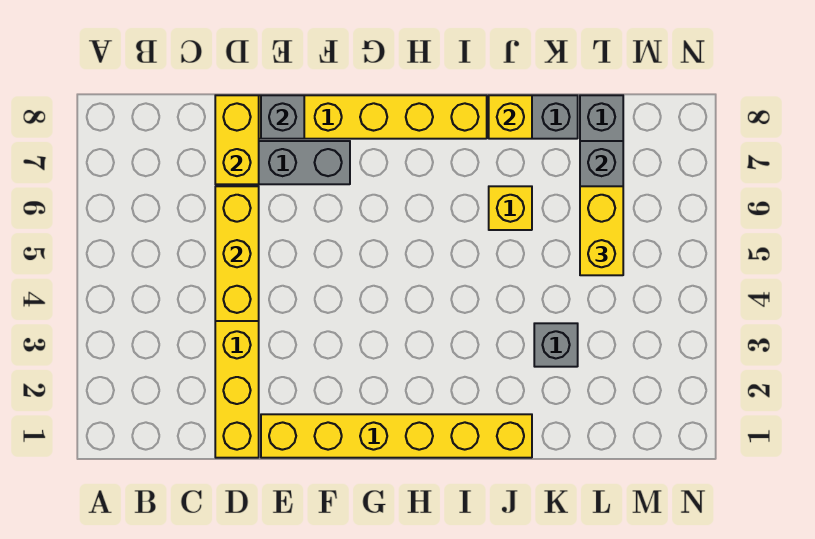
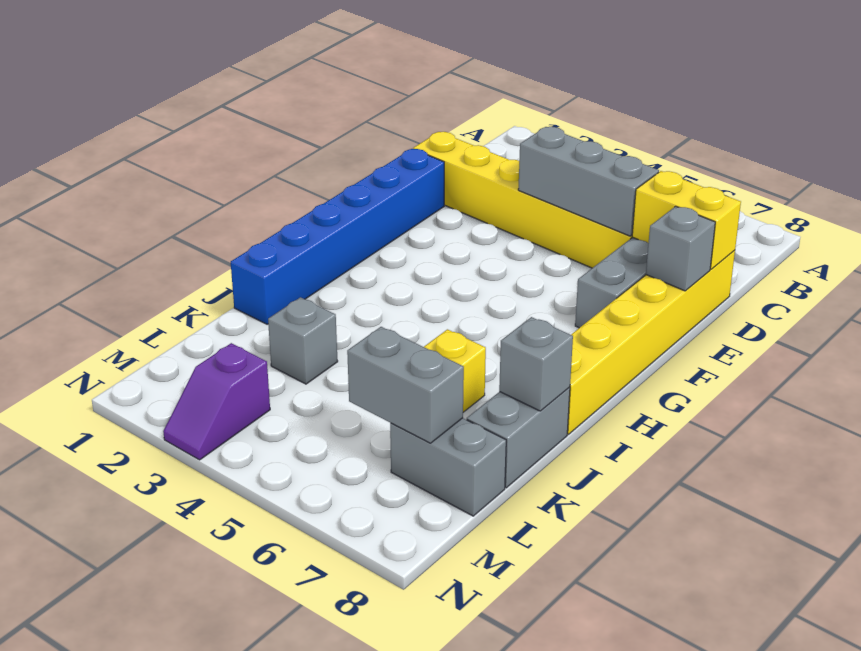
yellow 1x3 brick [215,186,259,321] -> grey 1x3 brick [518,127,659,236]
yellow 1x6 brick [261,414,532,458] -> blue 1x6 brick [231,149,444,324]
yellow 1x1 brick [489,95,532,139] -> grey 1x1 brick [499,317,573,411]
yellow 1x2 brick [580,186,623,275] -> none
none -> purple 1x2 slope [163,343,270,460]

